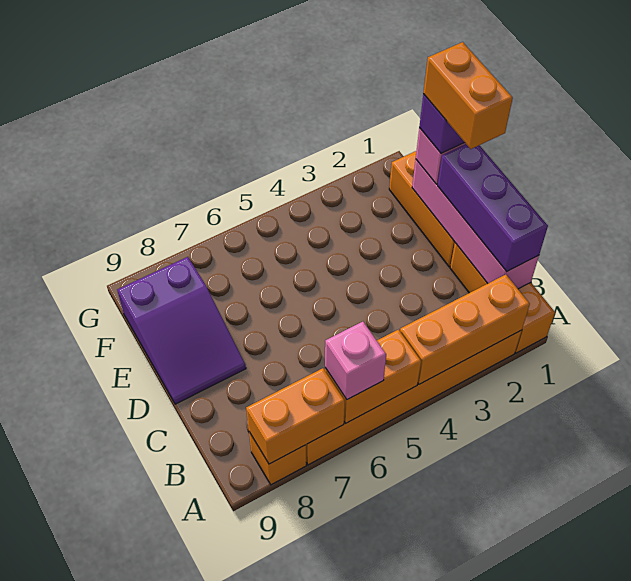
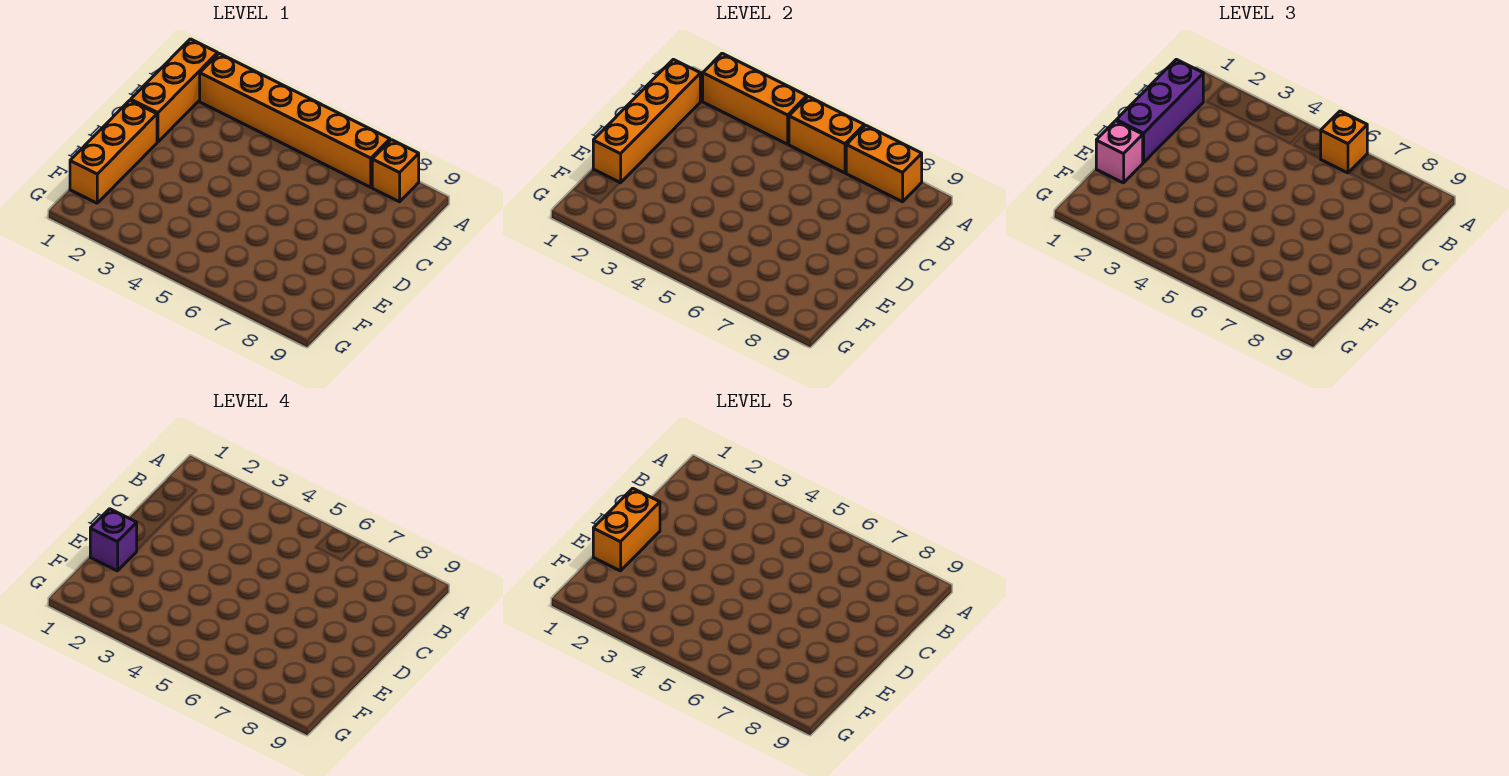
pink 1x1 brick [325,322,386,400] -> orange 1x1 brick [1321,111,1367,173]
pink 1x4 brick [412,159,539,289] -> orange 1x4 brick [593,59,700,183]
purple 2x3 slope [117,257,246,404] -> none

